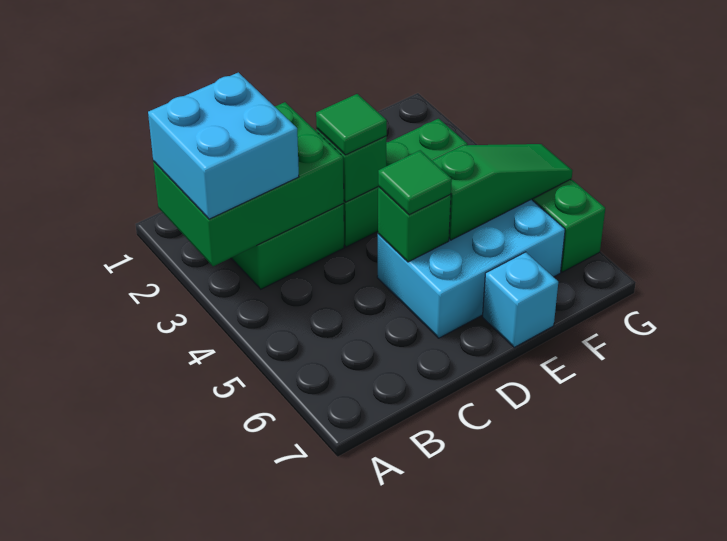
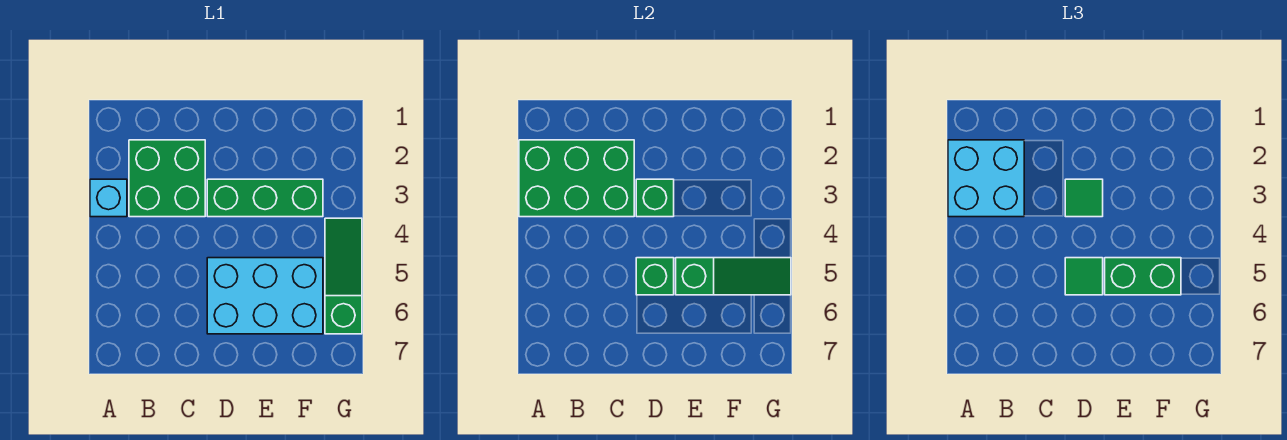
none -> green 1x2 brick [1105,258,1181,295]
cyan 1x1 brick [483,252,558,347] -> cyan 1x1 brick moved to [90,179,127,217]

